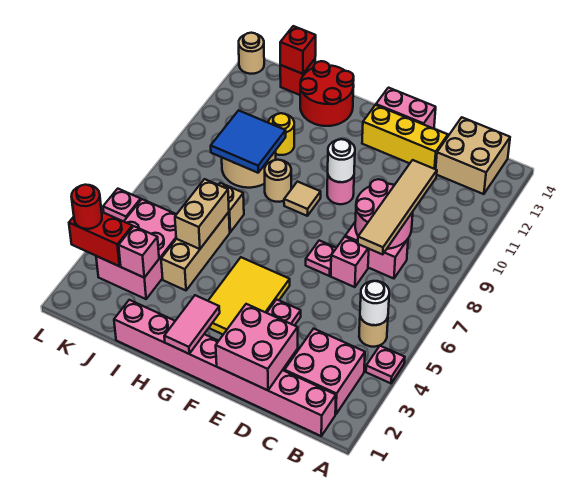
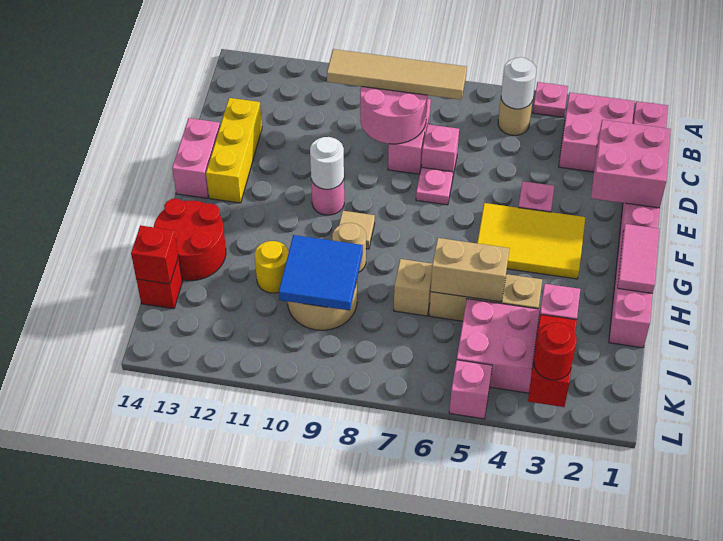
tan 2x2 brick [436,117,510,194] -> none
pink 1x2 tile [164,295,220,354] -> pink 1x2 tile turned to [618,224,659,293]
tan 1x1 round brick [239,33,264,74] -> none

